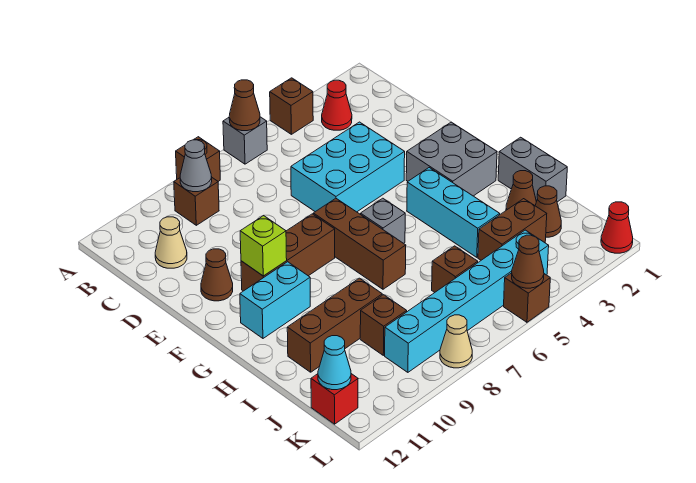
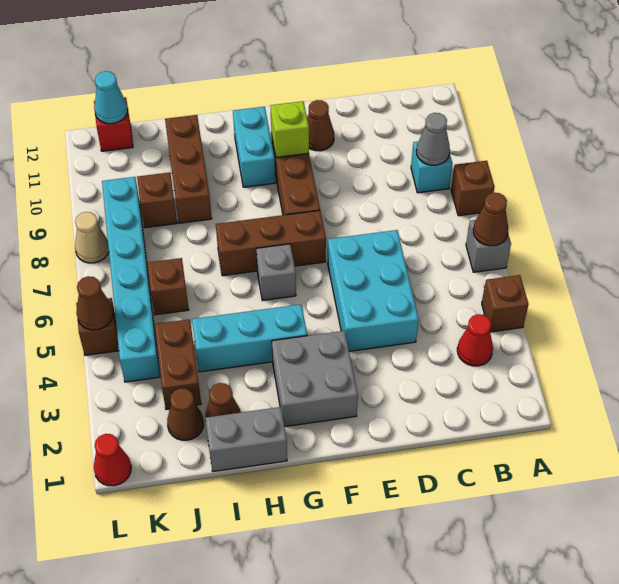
brown 1x1 brick [174,178,219,225] -> cyan 1x1 brick [411,141,452,193]
tan 1x1 cone [155,217,187,268] -> none

